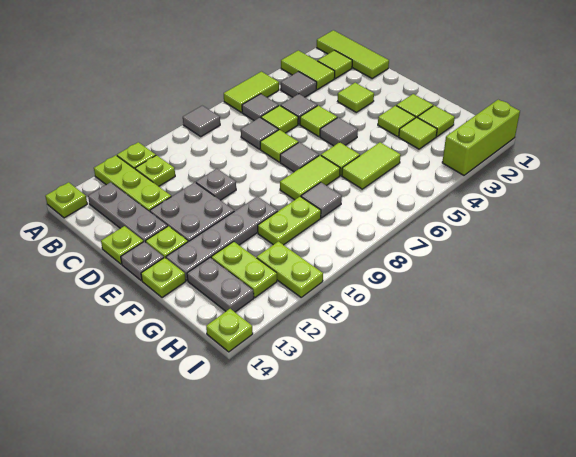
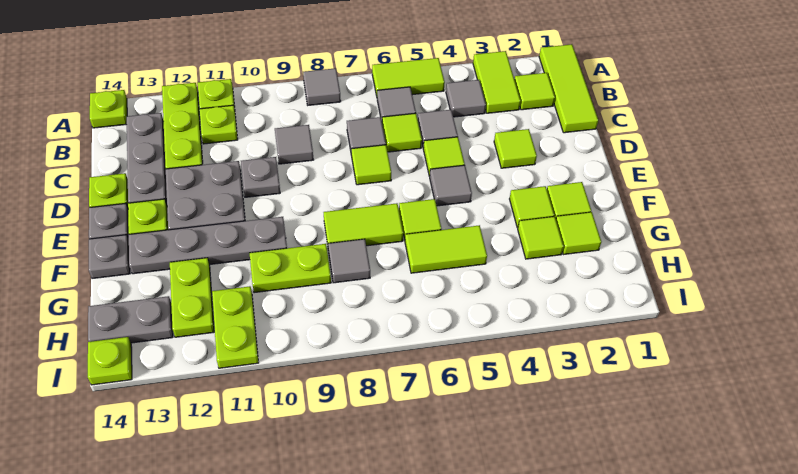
grey 1x1 tile [280,142,319,172] -> grey 1x1 tile moved to [275,125,313,164]
lime 1x1 plate [141,258,186,298] -> grey 1x1 plate [89,235,130,279]
grey 1x2 plate [187,258,254,312] -> grey 1x2 plate turned to [88,296,173,343]
lime 1x3 brick [442,100,520,175] -> none

